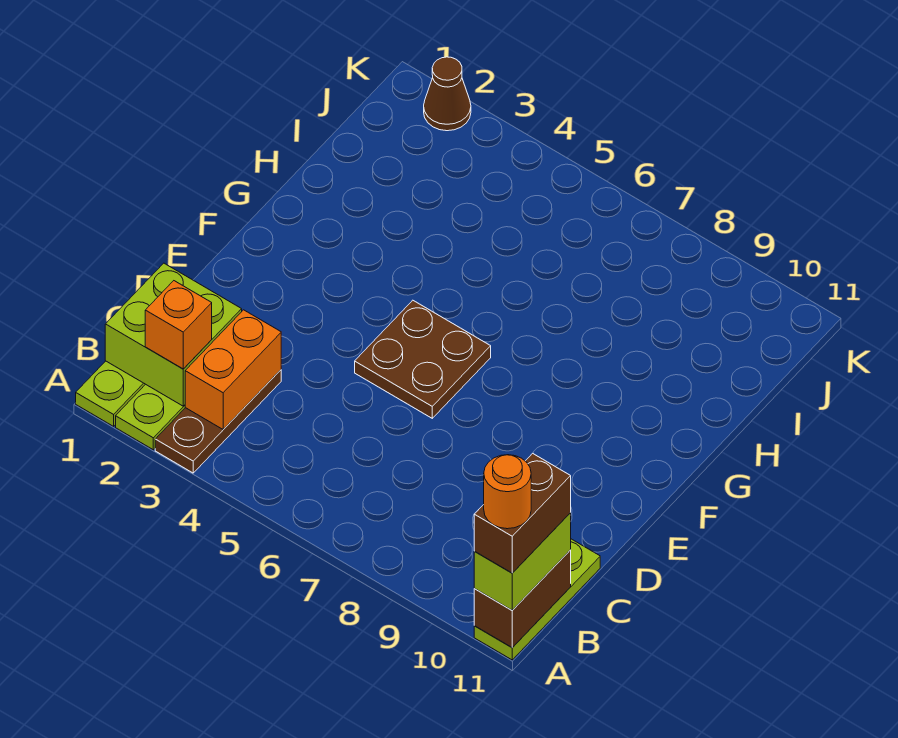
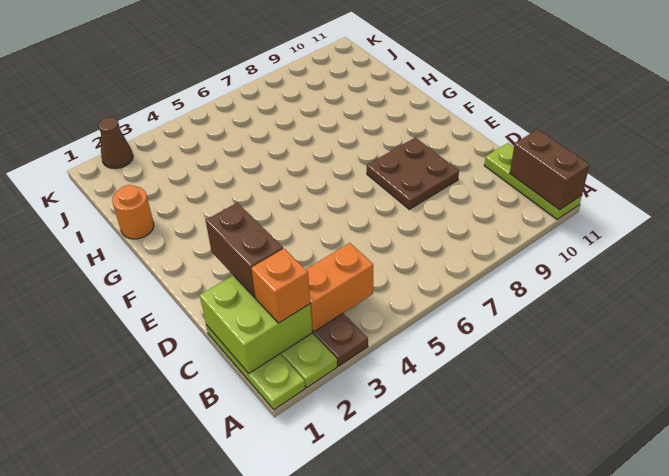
lime 1x2 brick [474,513,571,610] -> none
brown 1x2 brick [474,453,571,573] -> brown 1x2 brick moved to [206,203,283,298]
orange 1x1 round brick [484,455,531,529] -> orange 1x1 round brick moved to [112,185,154,239]
orange 1x2 brick [185,310,281,429] -> orange 1x2 brick turned to [306,243,373,332]
brown 2x2 plate [355,300,491,418] -> brown 2x2 plate moved to [367,137,459,209]

